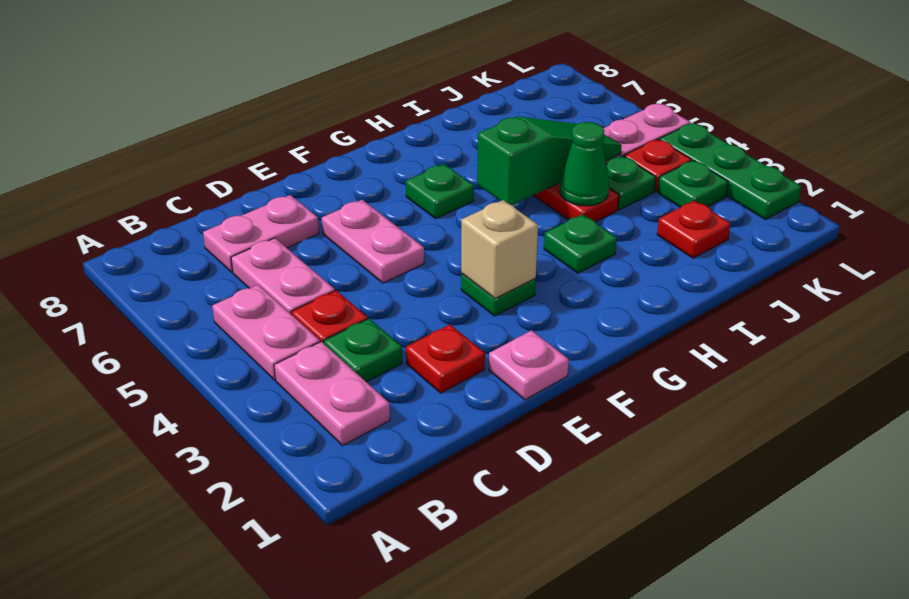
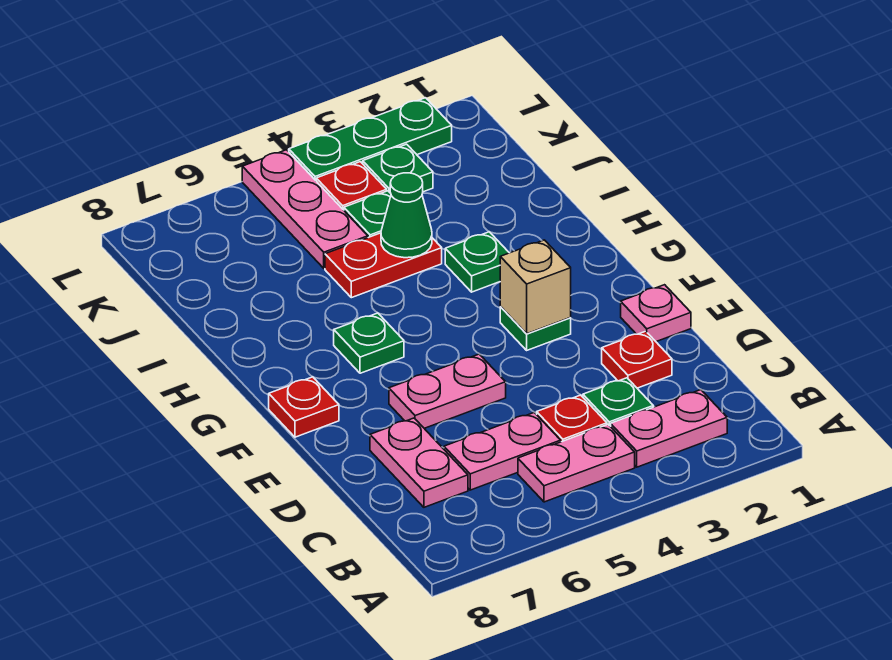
green 1x3 slope [477,116,622,205] -> none
red 1x1 plate [657,201,731,258] -> red 1x1 plate moved to [269,377,339,437]

